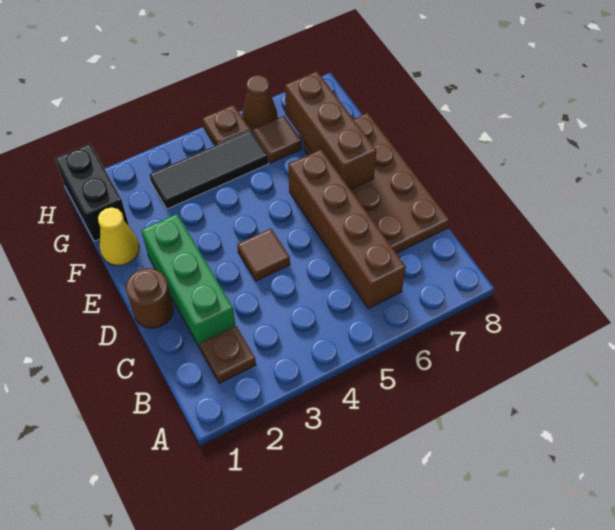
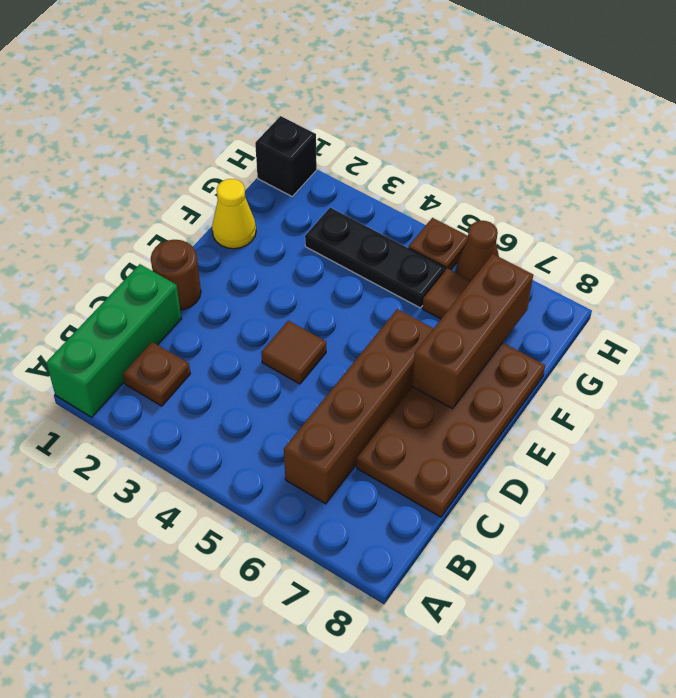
green 1x3 brick [141,214,235,349] -> green 1x3 brick moved to [46,264,181,417]
black 1x2 brick [55,144,129,241] -> black 1x1 brick [255,116,317,196]
black 1x3 tile [149,130,269,209] -> black 1x3 plate [305,207,445,308]

